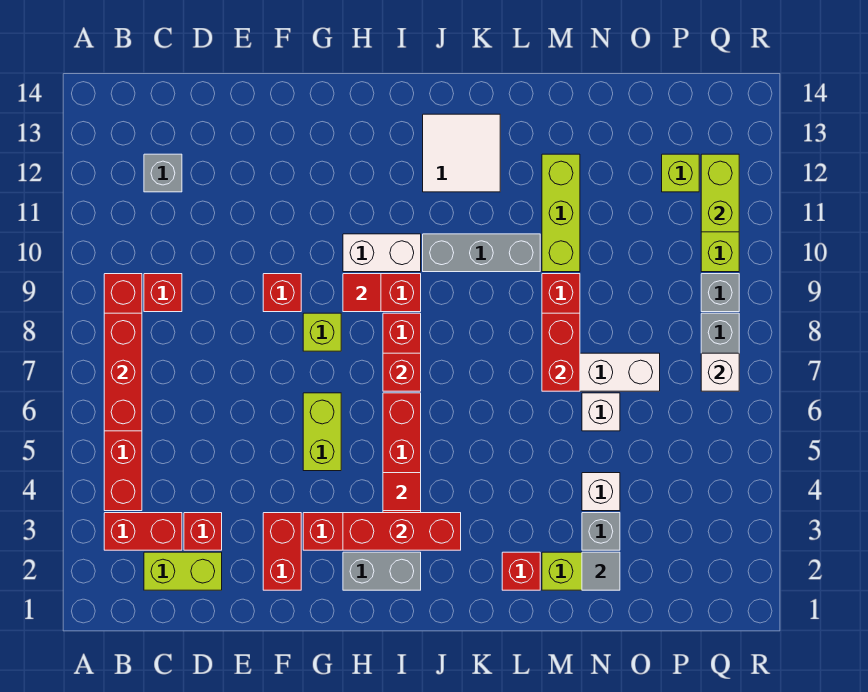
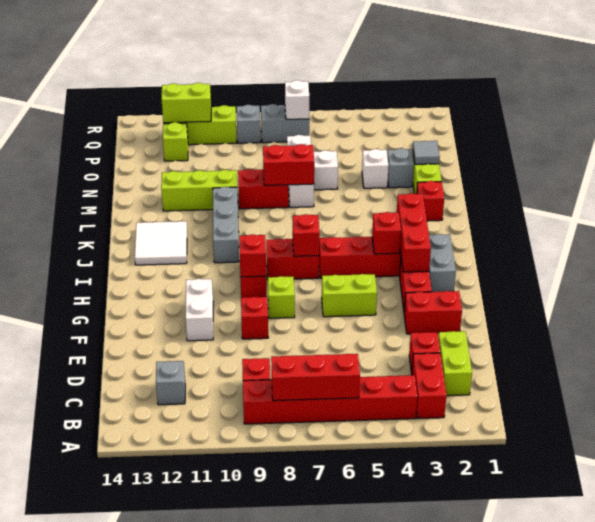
red 1x1 tile [343,274,381,312] -> red 1x1 brick [239,234,266,277]
white 1x2 brick [343,234,421,272] -> white 1x2 brick moved to [186,279,213,341]
red 1x1 tile [383,473,421,511] -> red 1x1 brick [372,212,401,254]

